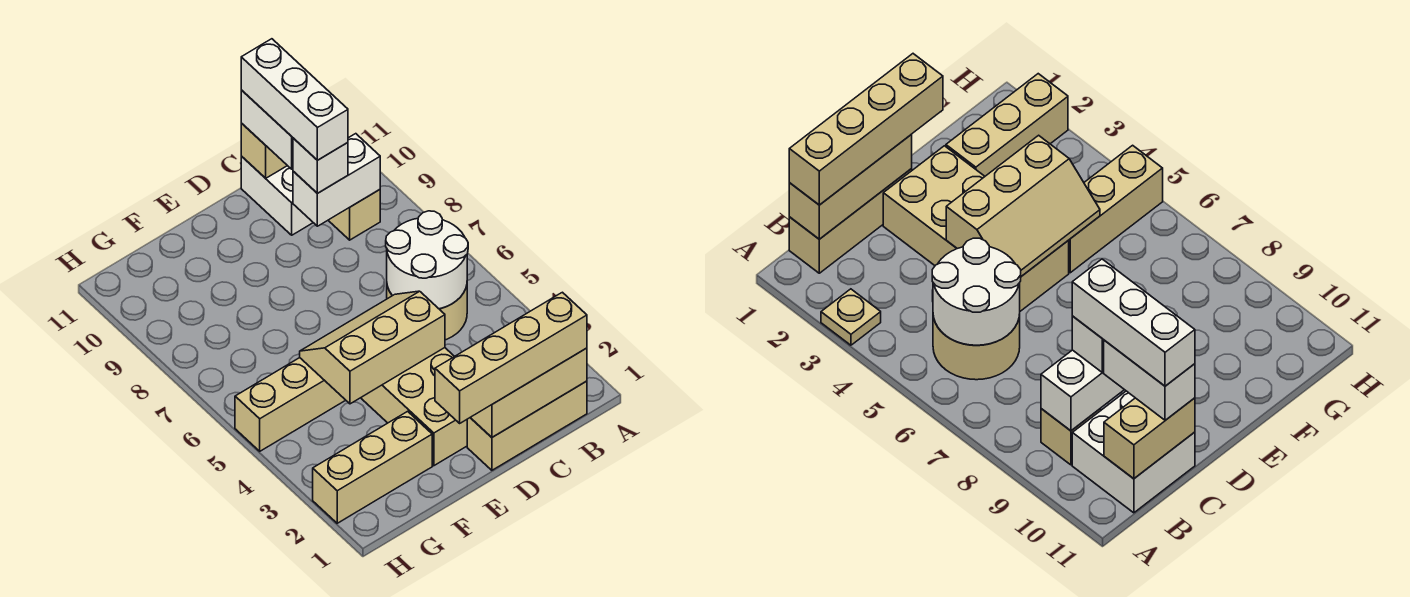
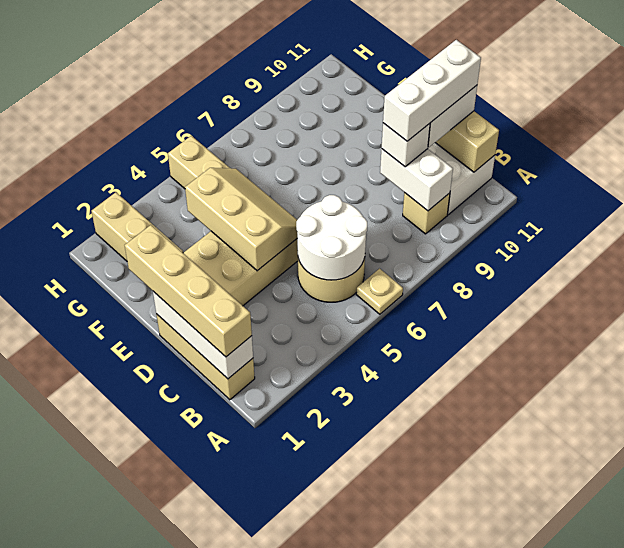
tan 1x1 plate [821,289,881,345] -> tan 1x1 plate moved to [356,269,403,314]
tan 1x3 brick [470,348,587,437] -> white 1x3 brick [153,291,253,379]

